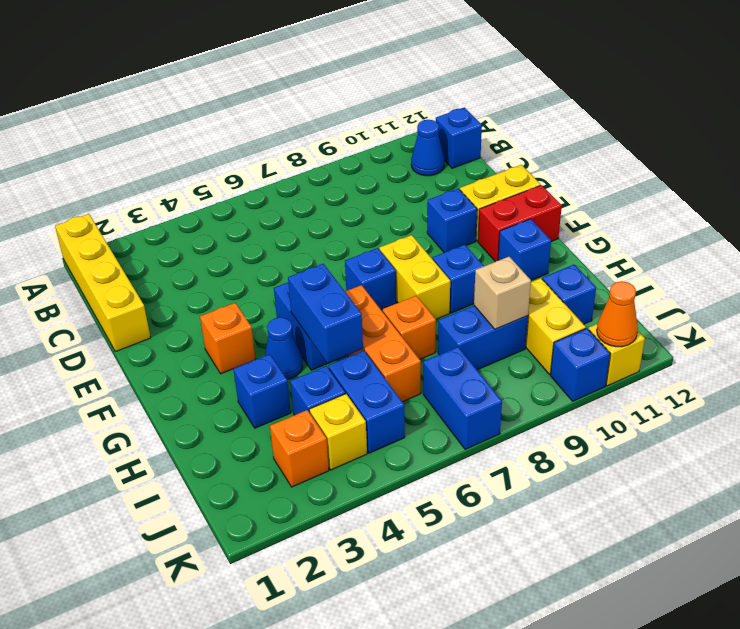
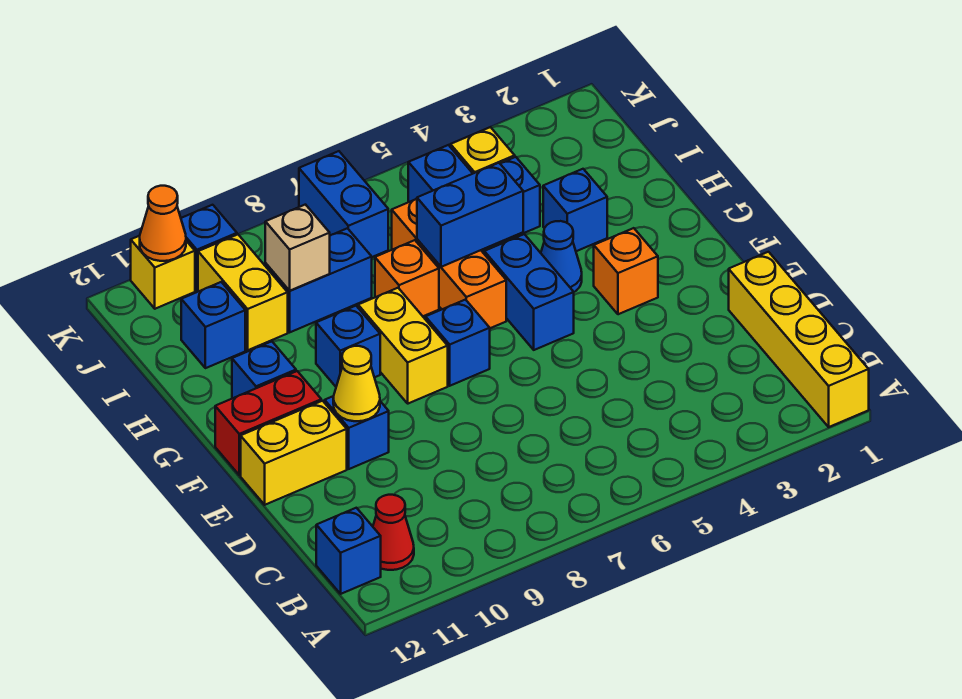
blue 1x1 cone [411,120,444,176] -> red 1x1 cone [373,495,414,570]
none -> yellow 1x1 cone [333,346,380,421]
blue 1x2 brick [288,264,363,363] -> blue 1x2 brick turned to [417,163,523,267]
orange 1x1 brick [270,410,329,487] -> none

